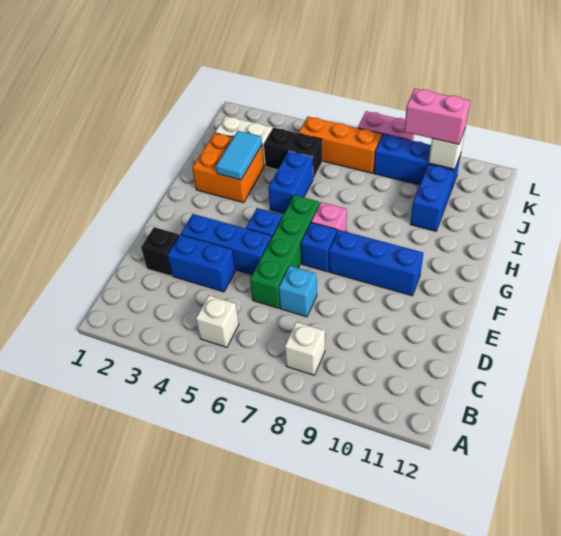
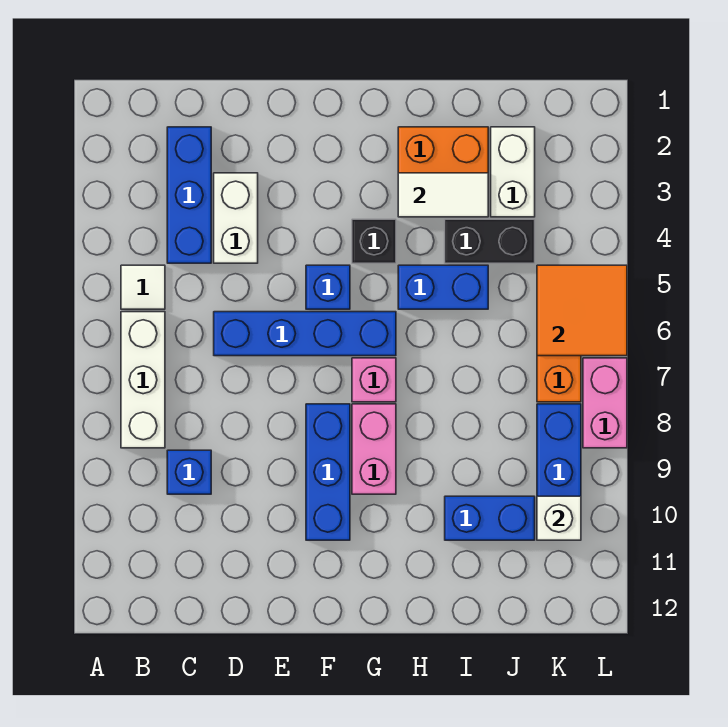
white 1x1 brick [196,295,239,347] -> white 1x1 tile [121,265,165,309]
white 1x1 brick [285,322,325,375] -> white 1x3 brick [121,312,165,448]
black 1x1 brick [141,227,179,276] -> black 1x1 brick moved to [352,219,396,263]
blue 1x2 brick [168,235,235,292] -> white 1x2 brick [214,173,258,263]
green 1x4 brick [250,195,320,308] -> blue 1x4 brick [214,312,396,356]
cyan 1x1 brick [279,266,317,317] -> none
blue 1x3 brick [181,214,272,275] -> blue 1x3 brick moved to [167,127,211,263]
blue 1x1 brick [301,222,337,272] -> blue 1x1 brick moved to [167,450,211,494]
cyan 1x2 tile [216,131,262,180] -> white 1x2 tile [398,173,488,217]
black 1x2 brick [264,128,322,179] -> black 1x2 brick turned to [445,219,535,263]
none -> orange 2x2 tile [537,265,627,356]
pink 1x2 brick [404,89,470,145] -> pink 1x2 brick moved to [352,404,396,494]

